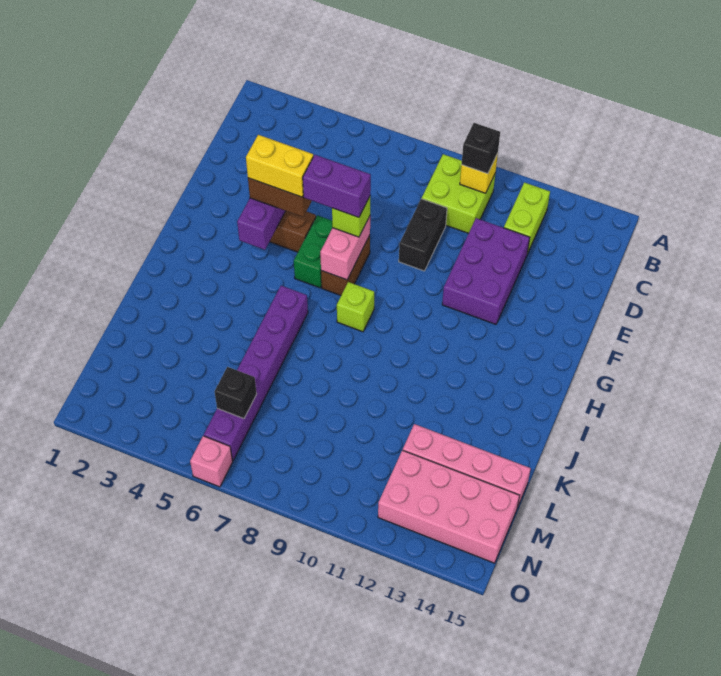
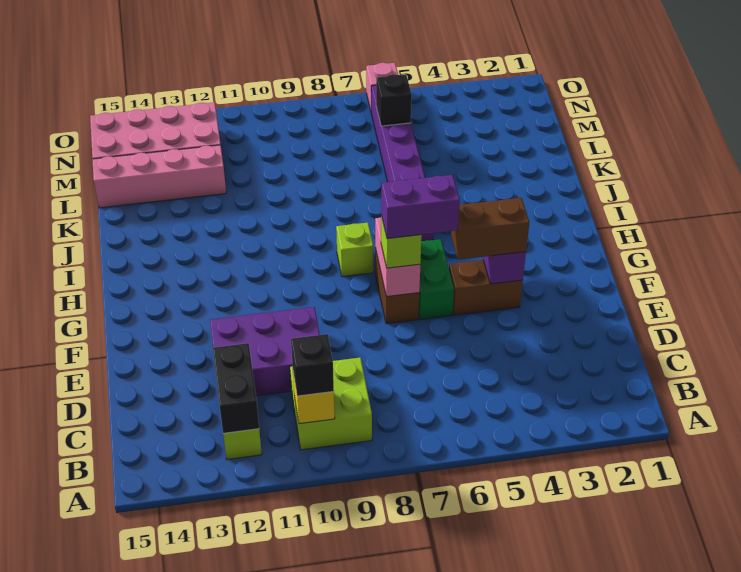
black 1x2 brick [399,199,447,271] -> black 1x2 brick moved to [213,343,259,433]
purple 2x3 brick [442,218,530,324] -> purple 2x3 brick turned to [210,307,320,396]
yellow 1x2 brick [246,135,313,197] -> none

